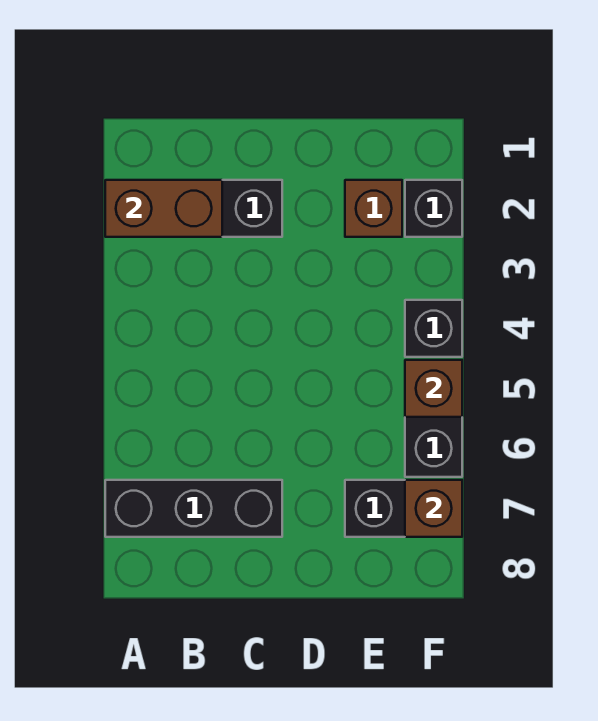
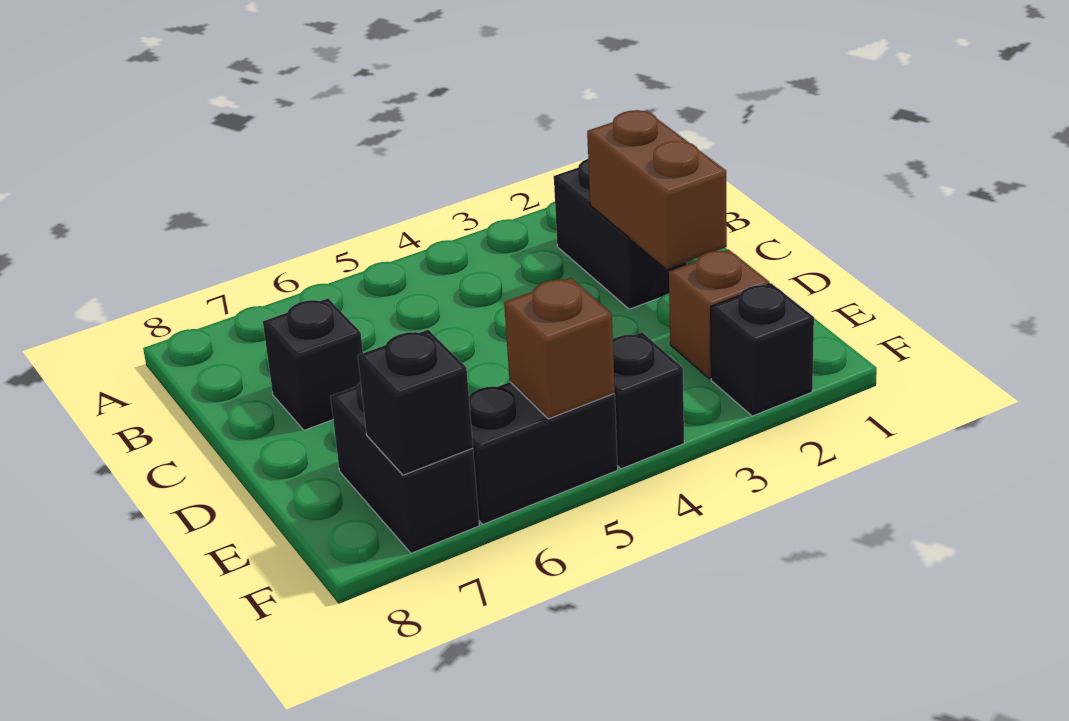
brown 1x2 brick [105,180,222,237] -> brown 1x2 brick moved to [587,110,727,269]
black 1x3 brick [105,480,282,537] -> black 1x1 brick [263,299,363,430]
brown 1x1 brick [405,480,462,537] -> black 1x1 brick [358,330,473,475]

